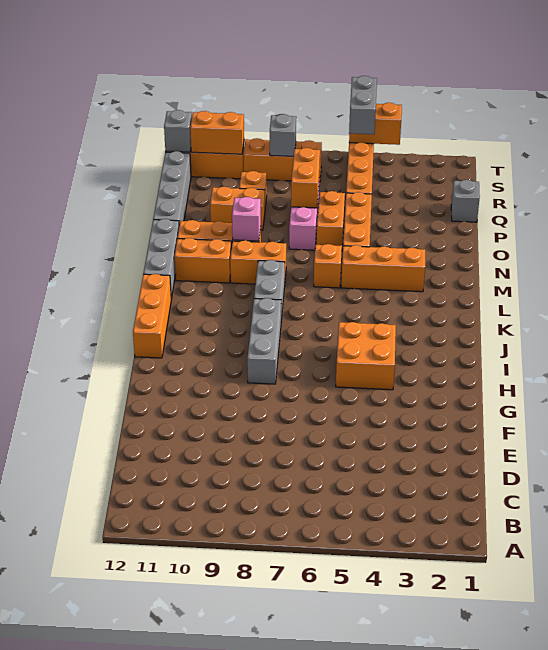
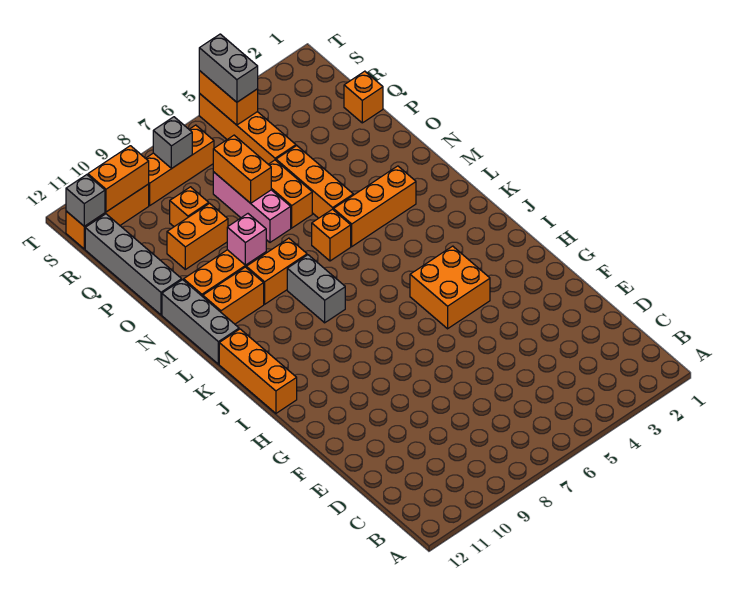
grey 1x3 brick [247,298,281,384] -> none
grey 1x1 brick [451,180,480,222] -> orange 1x1 brick [344,71,383,123]
orange 1x2 brick [349,103,402,145] -> orange 1x2 brick turned to [199,71,258,125]

